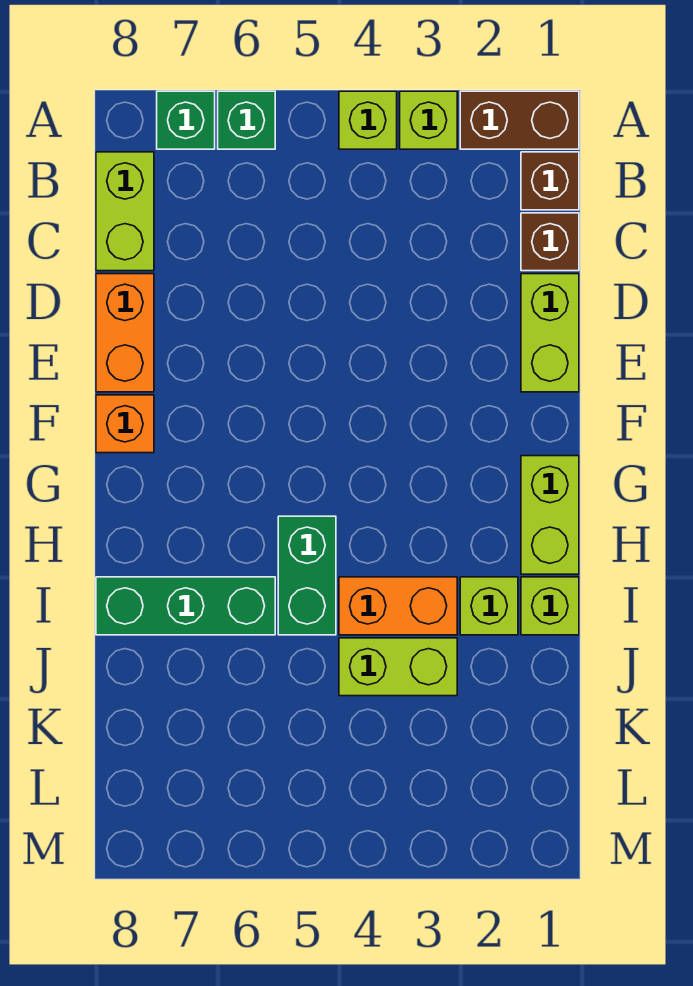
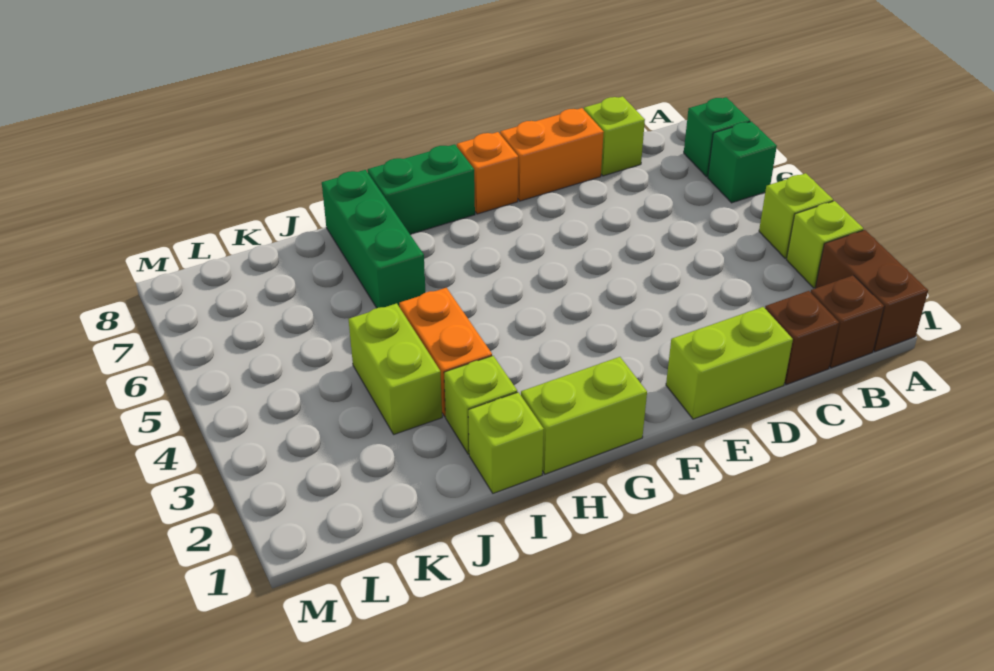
lime 1x2 brick [96,152,154,271] -> lime 1x1 brick [584,96,645,176]
green 1x2 brick [278,516,336,635] -> green 1x2 brick moved to [368,144,475,234]

